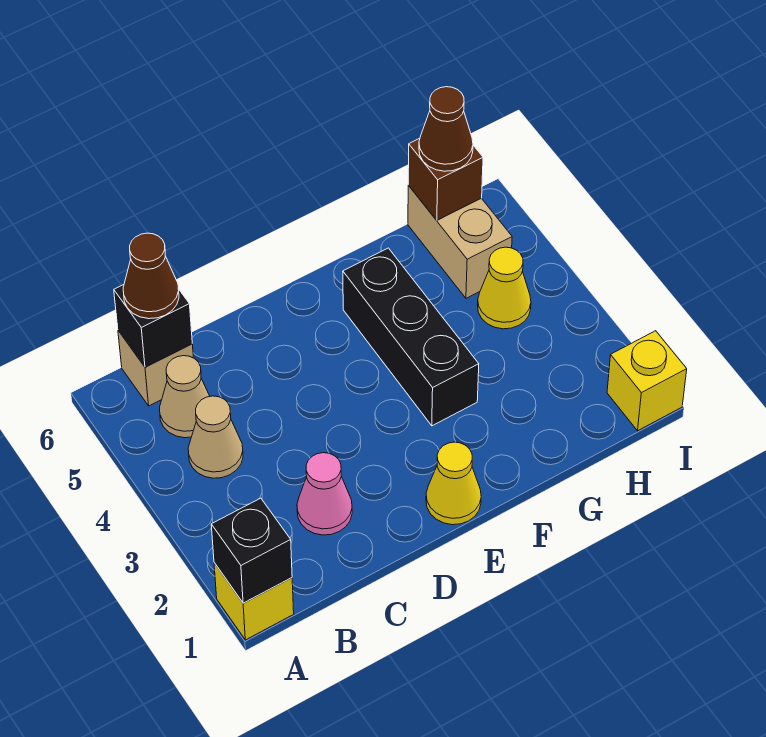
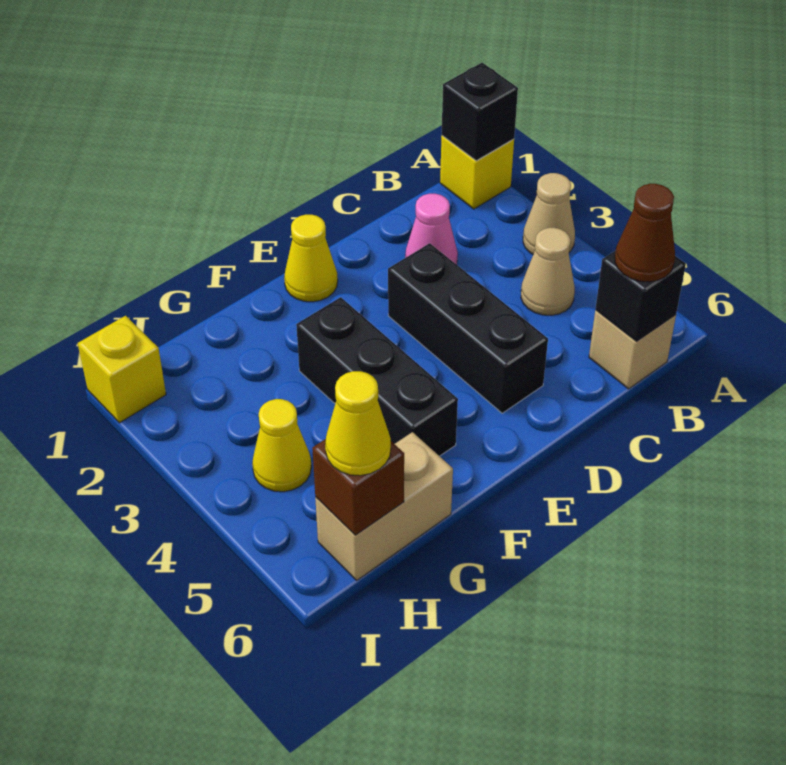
tan 1x1 cone [160,356,210,438] -> tan 1x1 cone moved to [523,173,575,254]
none -> black 1x3 brick [388,243,548,413]
tan 1x2 brick [408,185,512,298] -> tan 1x2 brick turned to [315,432,453,580]
brown 1x1 cone [419,87,473,171] -> yellow 1x1 cone [325,371,391,476]

